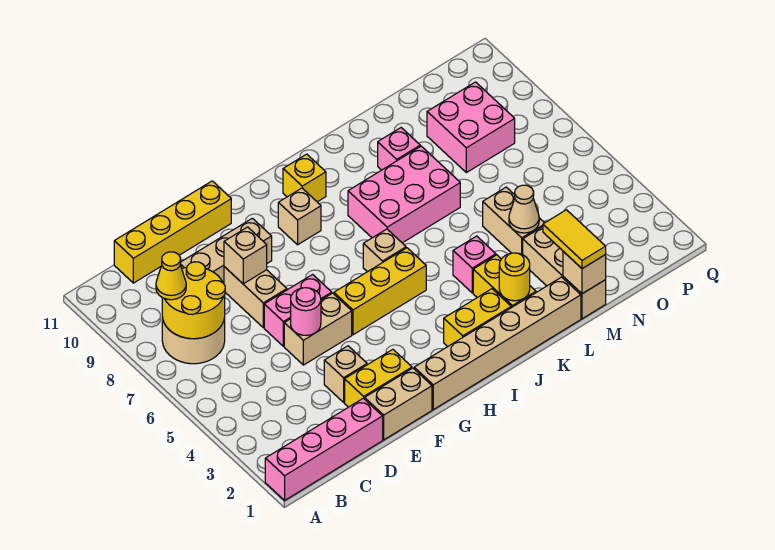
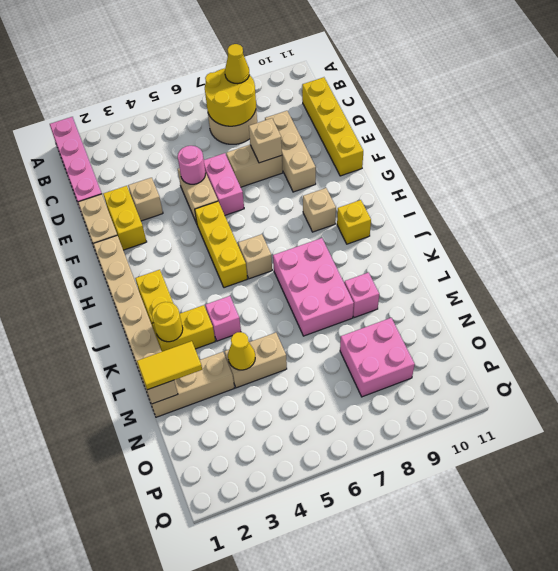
tan 1x1 cone [509,185,539,233] -> yellow 1x1 cone [228,332,255,370]

